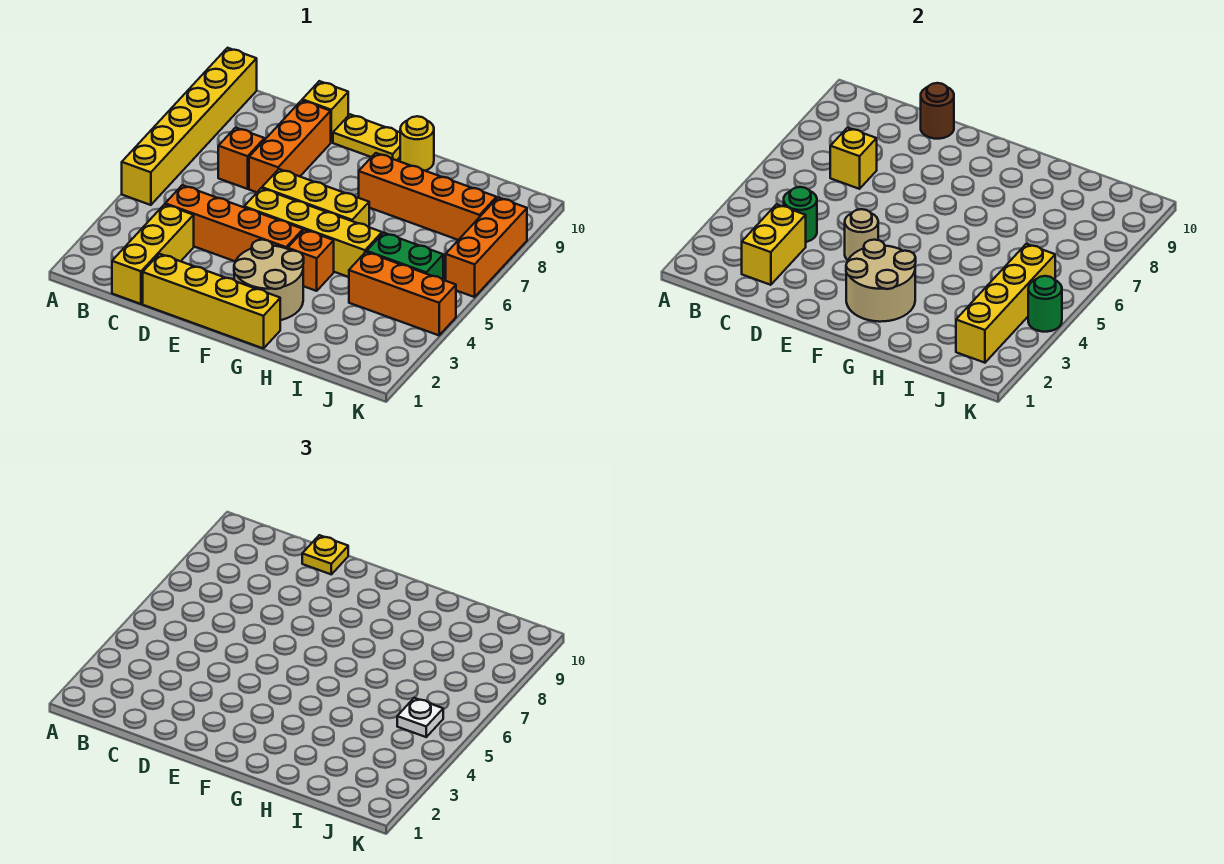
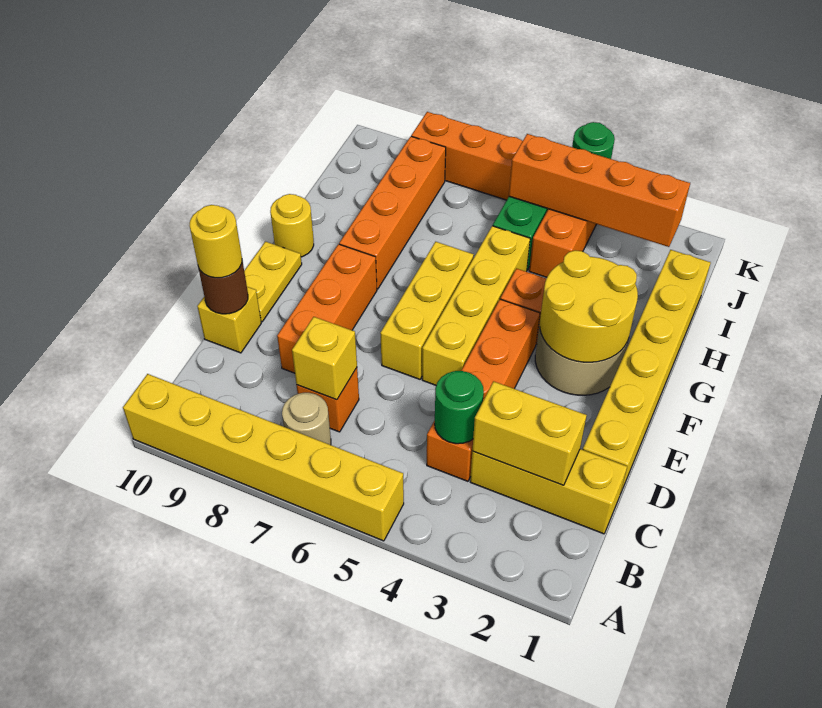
yellow 1x4 brick [143,254,280,349] -> yellow 1x6 brick [583,250,711,494]
orange 1x3 brick [249,100,331,192] -> orange 1x3 brick turned to [277,244,377,373]
yellow 1x1 plate [302,535,348,574] -> yellow 1x1 round brick [190,205,242,278]
tan 1x1 round brick [845,209,878,260] -> tan 1x1 round brick moved to [282,393,331,445]
tan 2x2 round brick [846,240,916,322] -> yellow 2x2 round brick [540,250,638,362]
yellow 1x4 brick [956,244,1055,363] -> orange 1x4 brick [509,134,690,247]
white 1x1 plate [397,698,443,737] -> none

